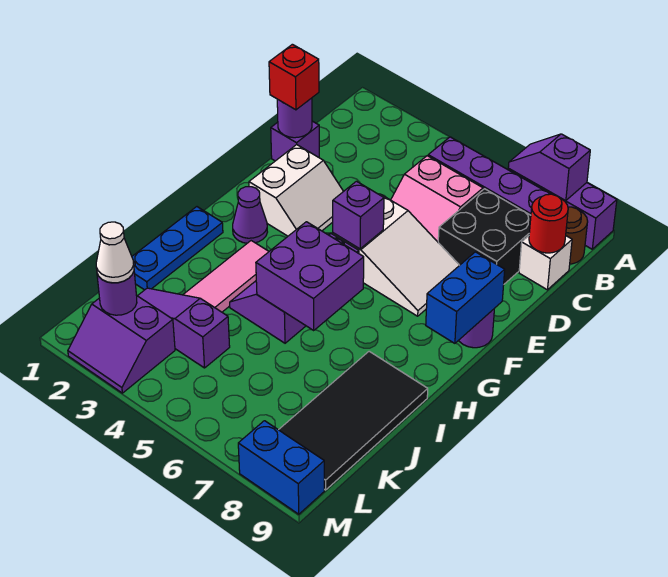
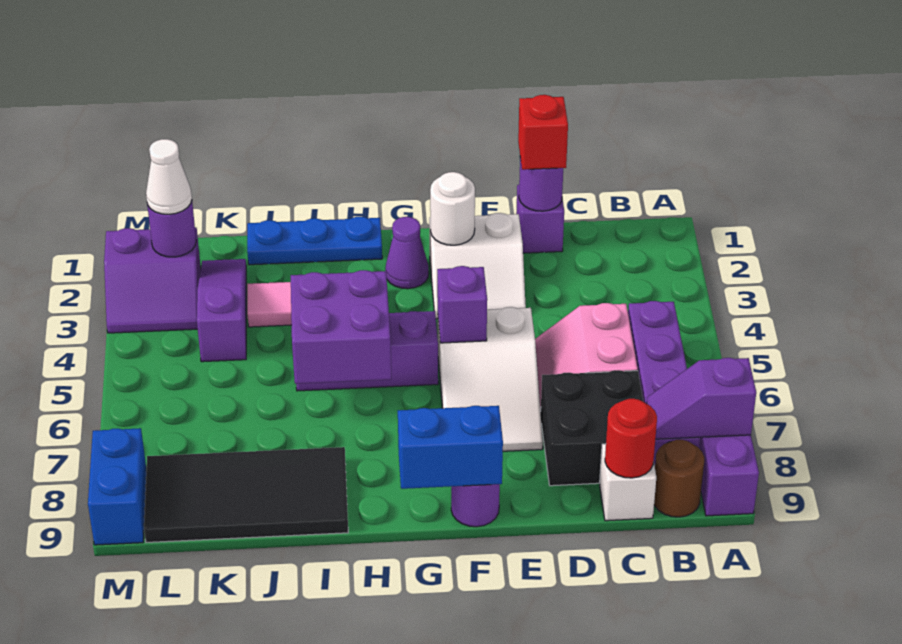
purple 1x2 slope [508,134,590,201] -> purple 1x2 slope turned to [647,358,756,439]
none -> white 1x1 round brick [430,172,475,245]
purple 2x2 slope [68,296,175,393] -> purple 2x2 slope turned to [104,227,201,333]

